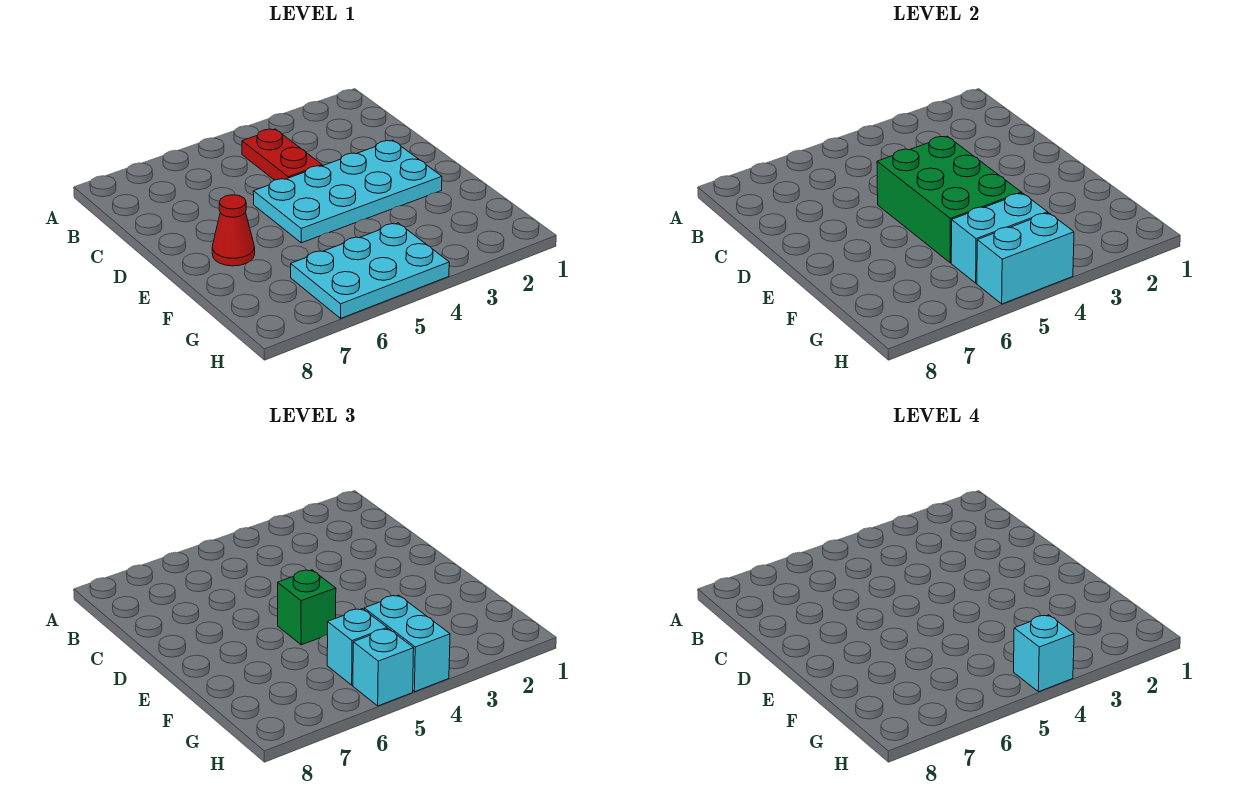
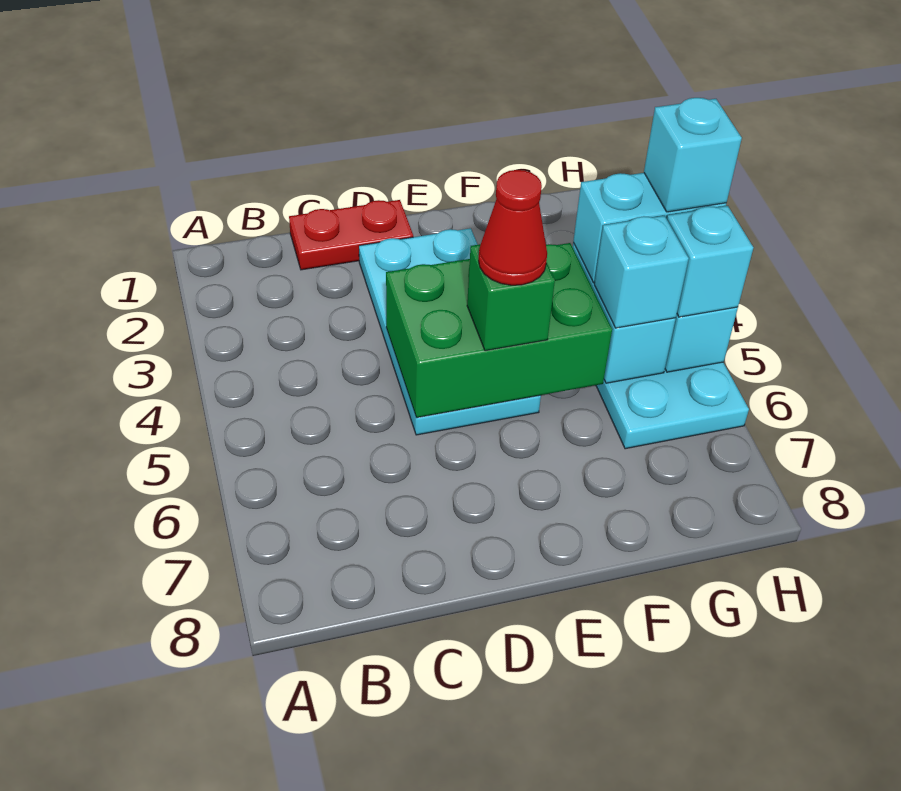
red 1x2 plate [242,129,322,180] -> red 1x2 plate moved to [289,200,413,270]
red 1x1 cone [212,195,255,266] -> red 1x1 cone moved to [479,170,547,285]

